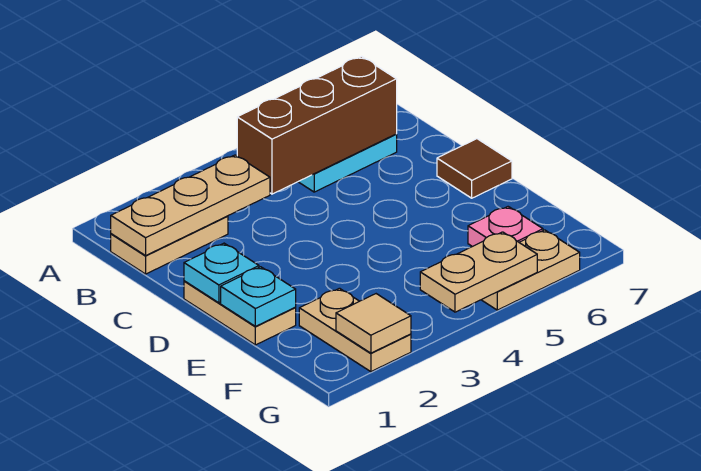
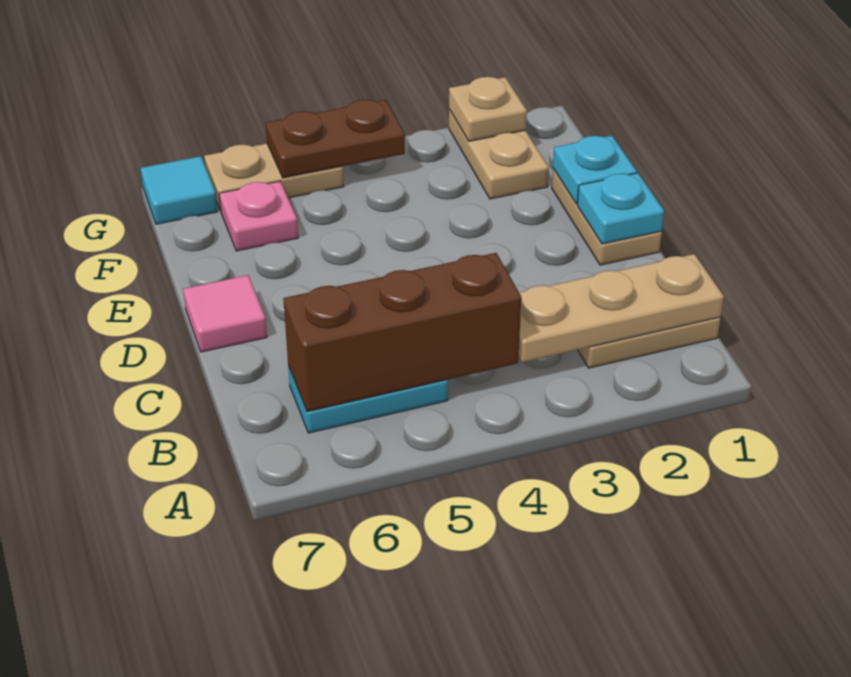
brown 1x1 tile [437,139,512,198] -> pink 1x1 tile [183,275,267,352]
tan 1x1 tile [336,294,411,353] -> tan 1x1 plate [449,77,527,141]
tan 1x2 plate [420,232,537,312] -> brown 1x2 plate [265,100,405,178]
none -> cyan 1x1 tile [141,156,217,224]

